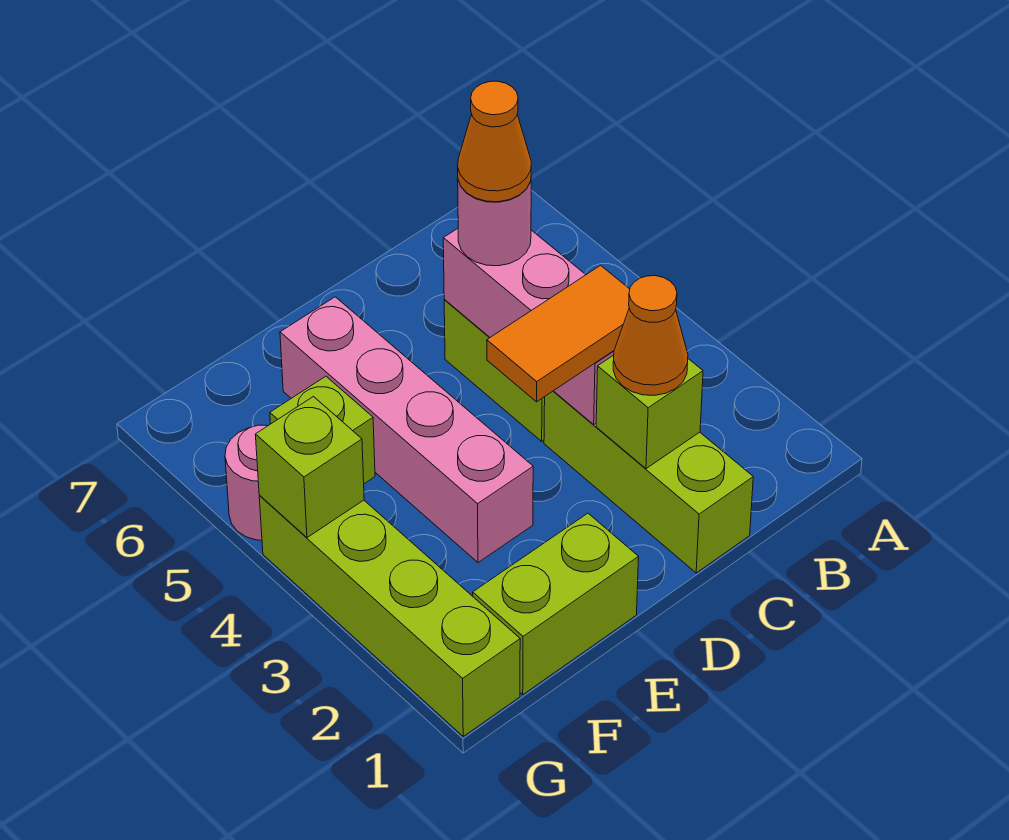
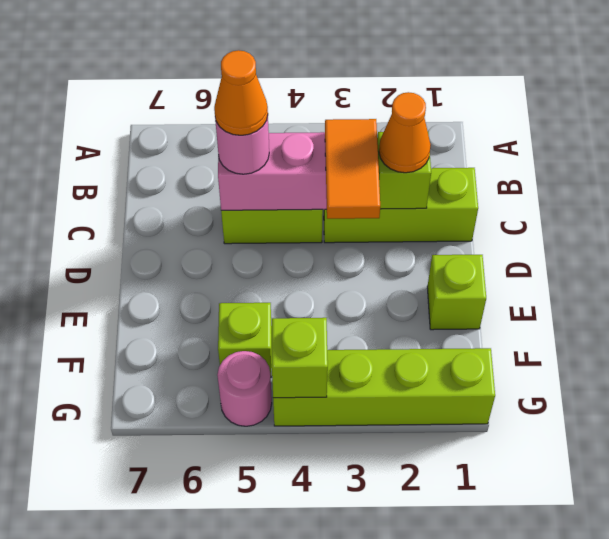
lime 1x2 brick [473,513,639,695] -> lime 1x1 brick [427,255,486,330]
pink 1x4 brick [280,297,533,562] -> none

